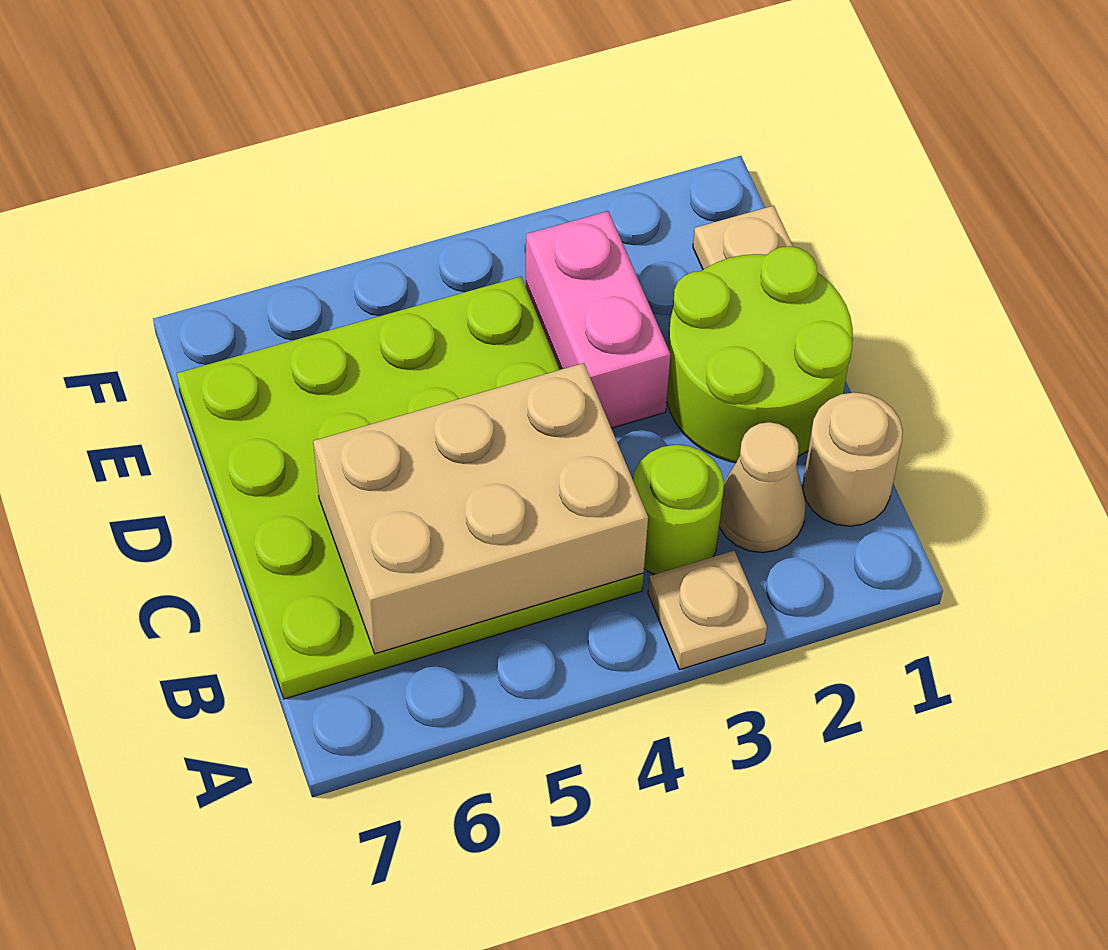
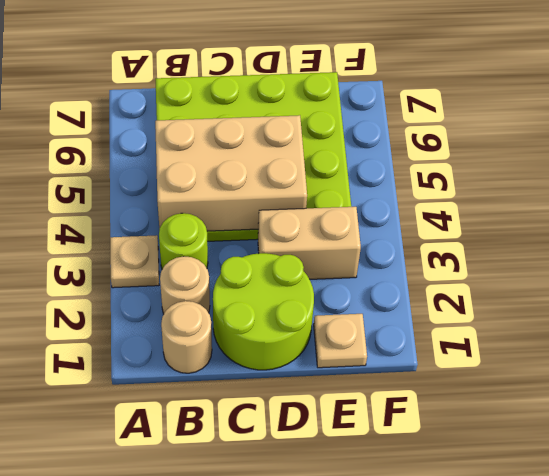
tan 1x1 cone [719,422,806,553] -> tan 1x1 round brick [160,256,210,314]
tan 2x3 brick [313,363,648,654] -> tan 2x3 brick turned to [155,115,307,231]
pink 1x2 brick [525,211,671,428] -> tan 1x2 brick [258,207,361,279]

